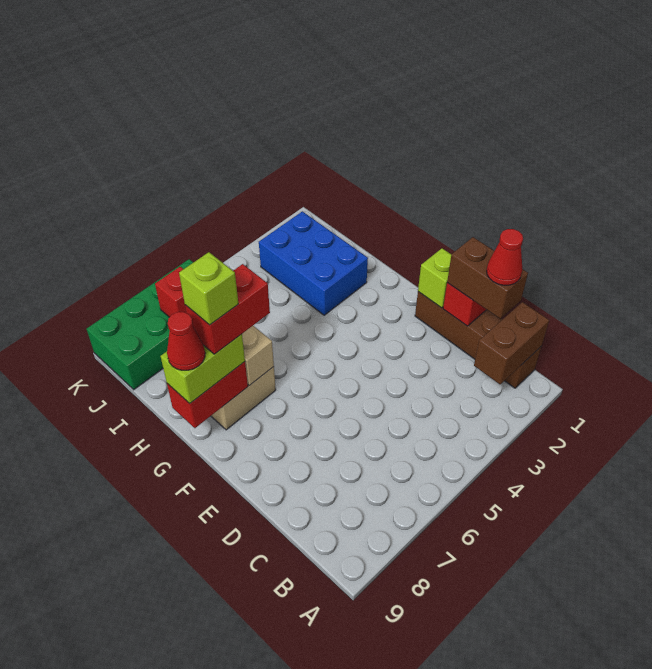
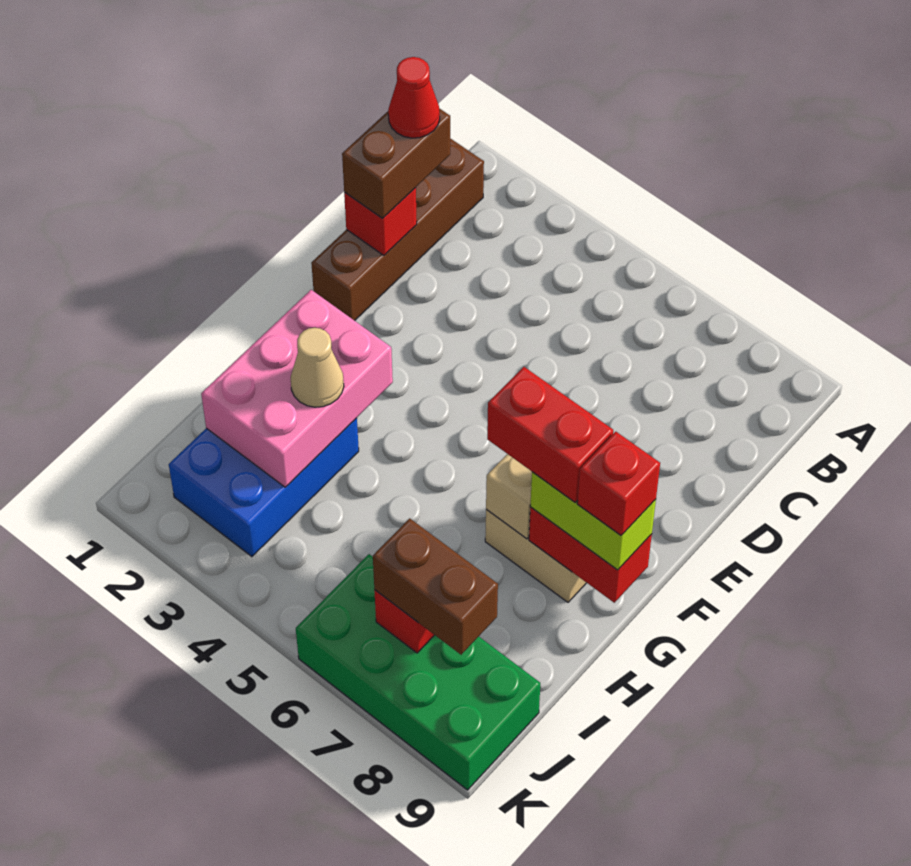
brown 1x2 brick [474,302,549,384] -> brown 1x2 brick moved to [373,518,498,655]
lime 1x1 brick [418,248,451,308] -> none
none -> pink 2x3 brick [201,290,393,487]
lime 1x1 brick [179,252,238,325] -> none
red 1x1 cone [167,312,205,370] -> red 1x1 brick [577,432,660,535]
none -> tan 1x1 cone [291,328,344,407]

